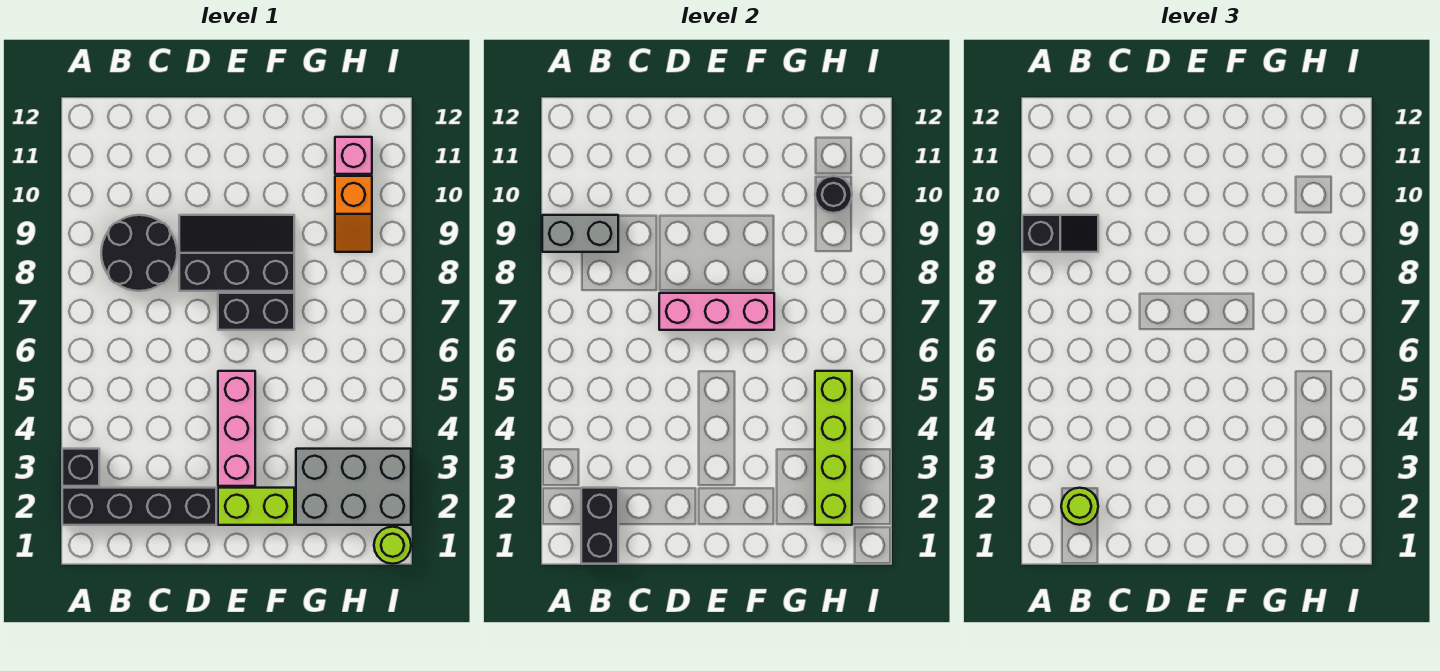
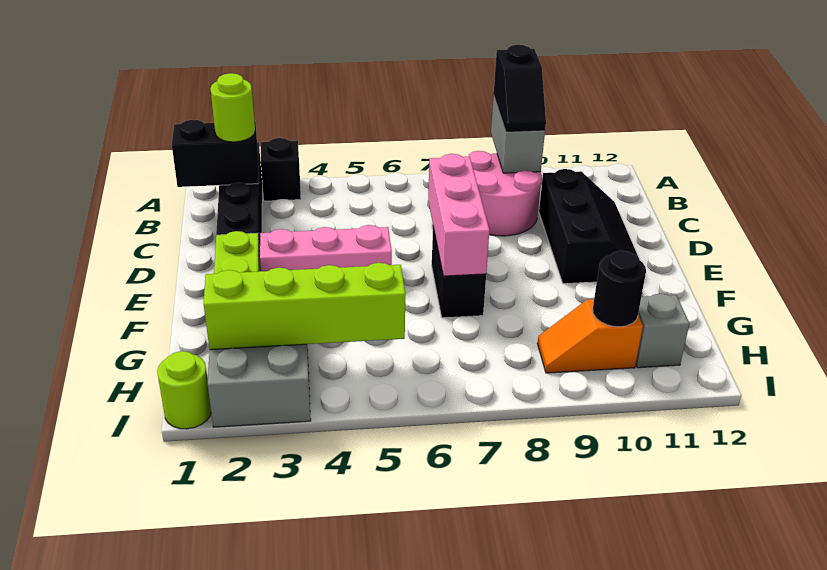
black 2x2 round brick [101,215,177,291] -> pink 2x2 round brick [468,151,542,236]
black 2x3 slope [179,215,294,291] -> black 2x3 slope moved to [539,169,639,284]
pink 1x1 brick [335,137,372,174] -> grey 1x1 brick [636,294,689,368]

